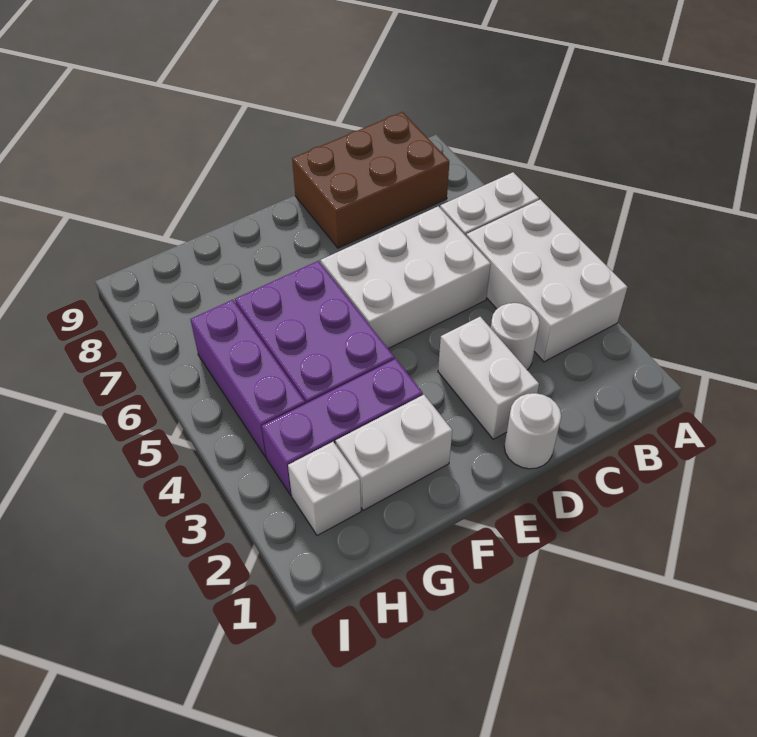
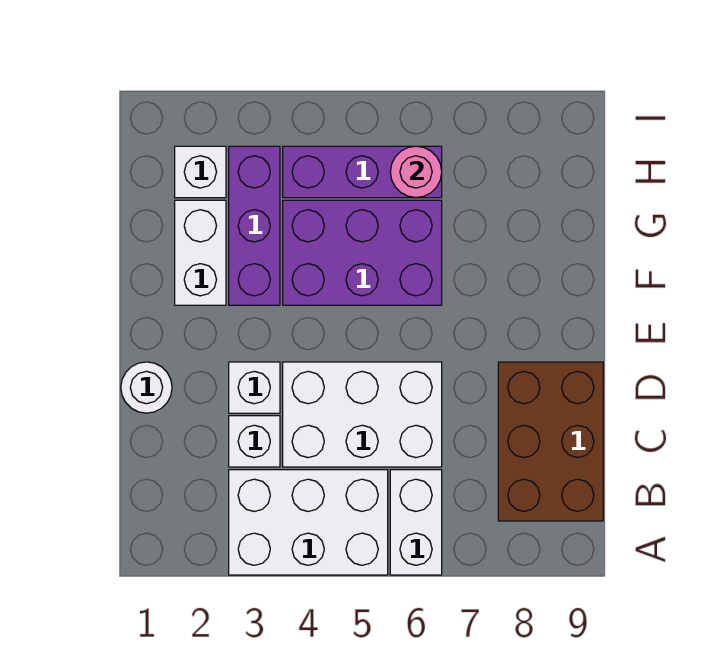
white 1x1 round brick [491,303,540,370] -> white 1x1 brick [229,416,280,467]
white 2x3 brick [321,206,491,349] -> white 2x3 brick turned to [283,362,442,467]
white 1x2 brick [438,317,539,439] -> white 1x1 brick [229,362,280,413]
none -> pink 1x1 round brick [390,146,442,198]

